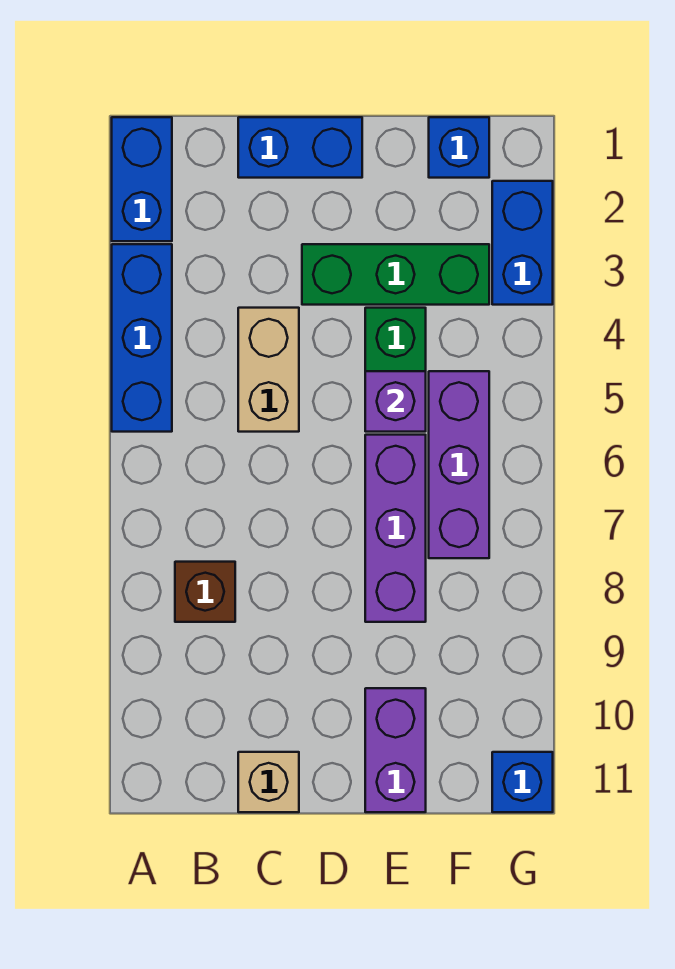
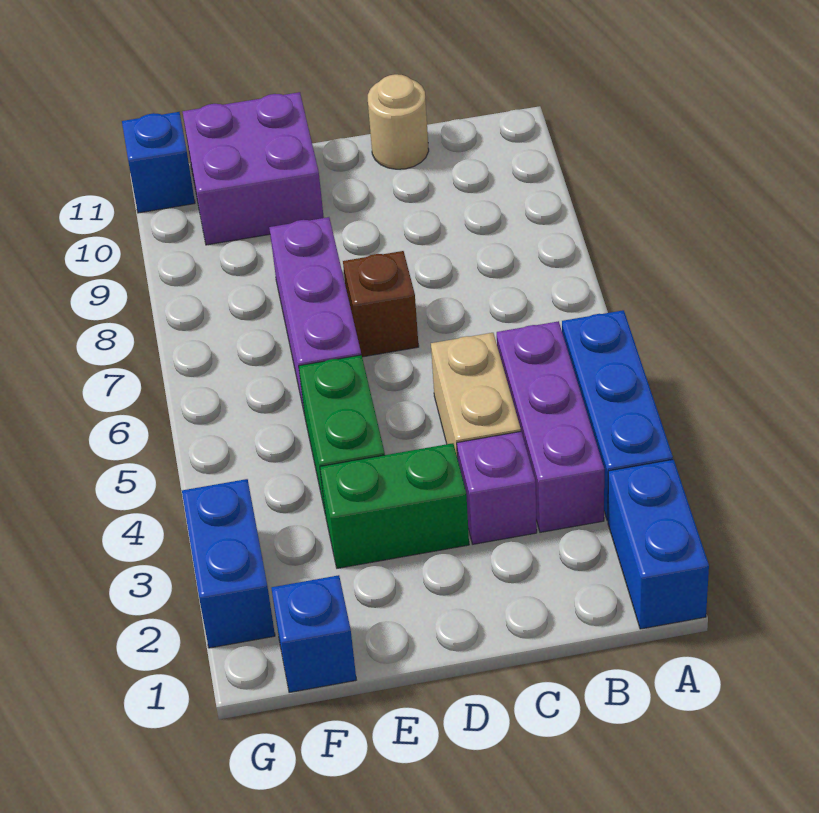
brown 1x1 brick [175,562,235,622] -> brown 1x1 brick moved to [343,251,419,357]
blue 1x2 brick [238,117,362,178] -> none
tan 1x1 brick [238,752,299,812] -> tan 1x1 round brick [368,74,429,169]
green 1x3 brick [302,244,489,305] -> green 1x2 brick [320,443,469,568]
purple 1x1 brick [365,371,426,432] -> purple 1x1 brick moved to [457,432,537,544]
purple 1x2 brick [365,688,426,812] -> purple 2x2 brick [183,92,324,245]
purple 1x3 brick [429,371,489,558] -> purple 1x3 brick moved to [497,321,604,532]

